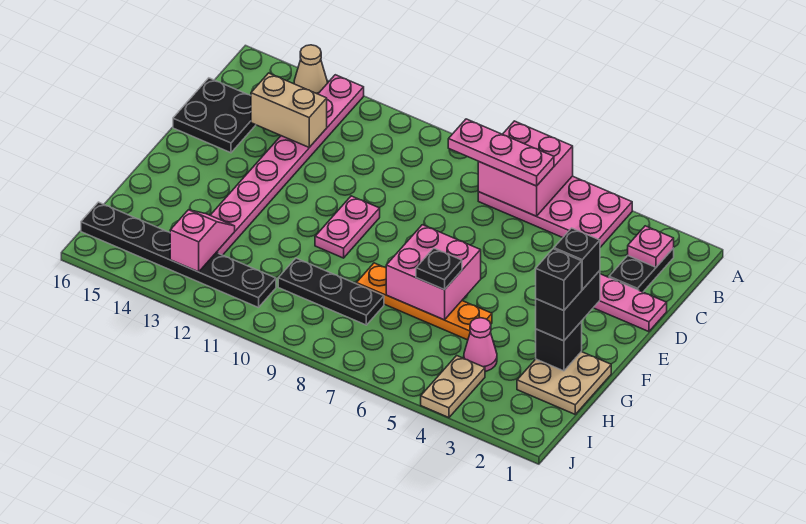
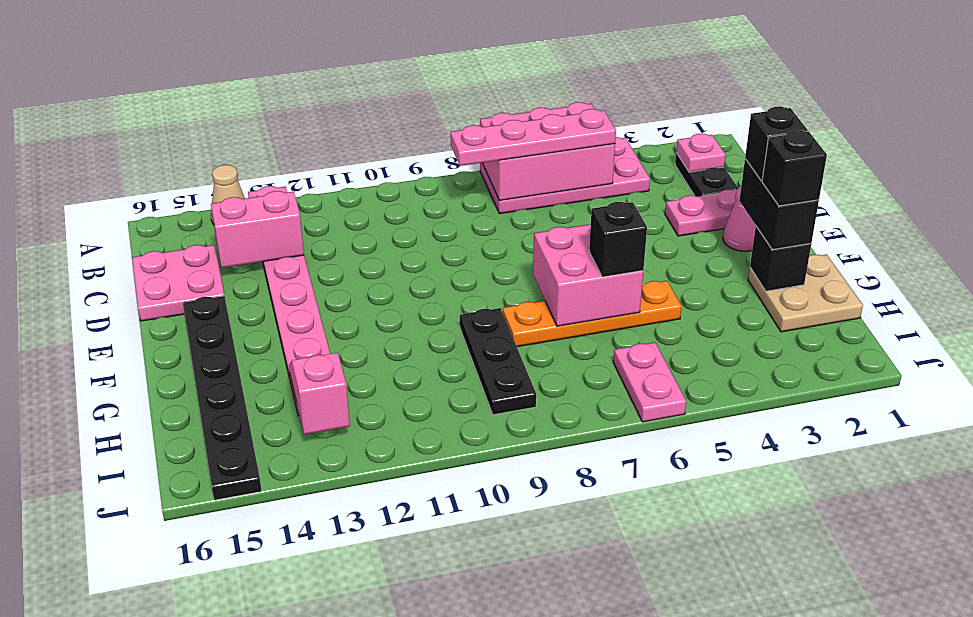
pink 2x2 brick [478,121,573,216] -> pink 2x3 brick [480,102,615,201]
pink 1x3 plate [448,119,554,186] -> pink 1x4 plate [450,109,616,166]
tan 1x2 brick [251,73,327,147] -> pink 1x2 brick [211,191,304,268]
black 2x2 plate [173,78,255,153] -> pink 2x2 plate [132,245,225,321]
pink 1x2 plate [315,196,380,258] -> pink 1x2 plate moved to [613,342,686,422]
black 1x1 plate [416,248,462,290] -> black 1x1 brick [589,202,647,277]
pink 1x1 cone [464,318,497,371] -> pink 1x1 cone moved to [723,187,756,251]
black 1x3 plate [278,258,384,325] -> black 1x3 plate turned to [460,308,536,415]
tan 1x2 plate [421,356,485,418] -> none
black 1x6 plate [81,202,276,308] -> black 1x6 plate turned to [183,296,262,500]

